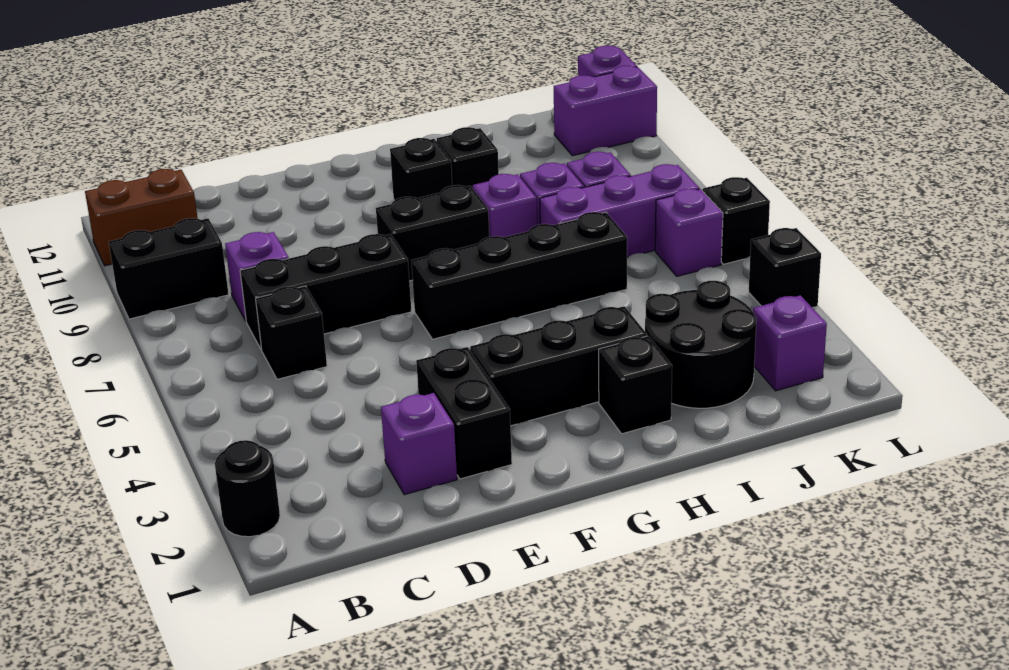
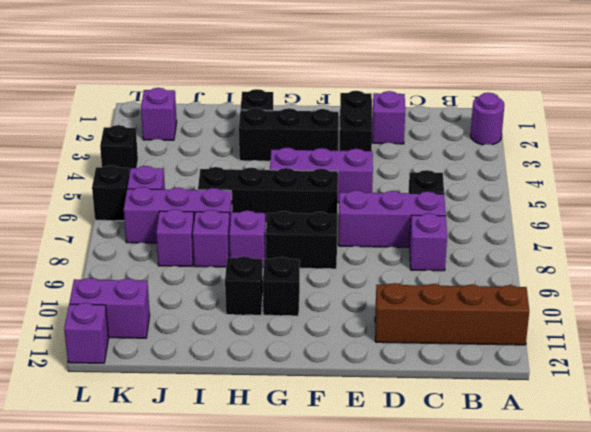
black 1x1 round brick [215,440,280,537] -> purple 1x1 round brick [471,93,504,145]
black 1x2 brick [109,218,229,319] -> none
brown 1x2 brick [85,169,198,266] -> brown 1x4 brick [375,283,529,345]
black 1x3 brick [240,234,412,350] -> purple 1x3 brick [339,190,446,247]
none -> purple 1x3 brick [270,148,373,203]
black 2x2 round brick [645,281,757,408] -> none

